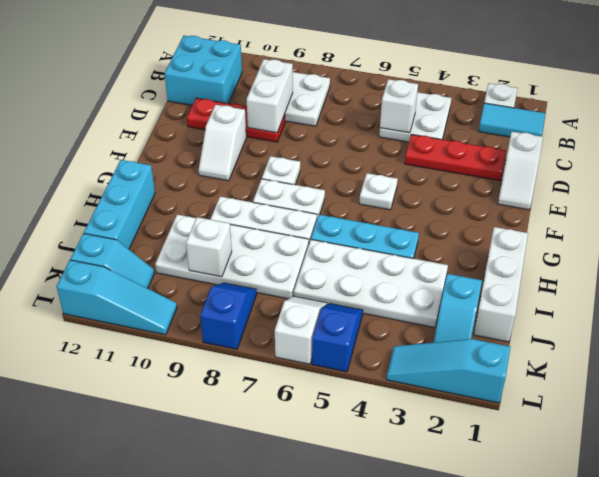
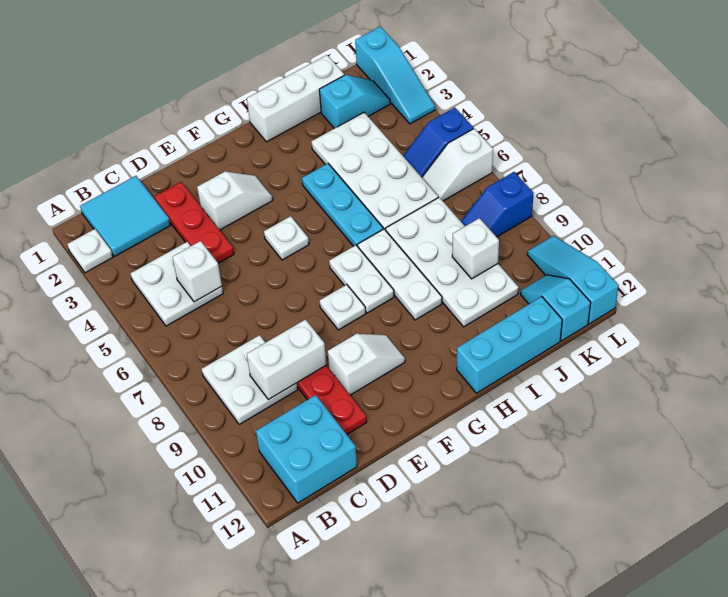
cyan 1x2 tile [479,103,546,137] -> cyan 2x2 tile [80,176,171,257]
white 1x2 slope [498,132,543,210] -> white 1x2 slope moved to [197,171,273,230]

